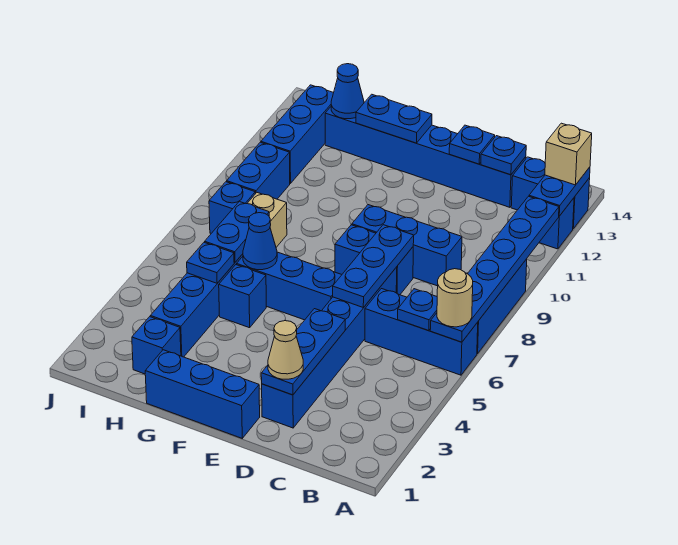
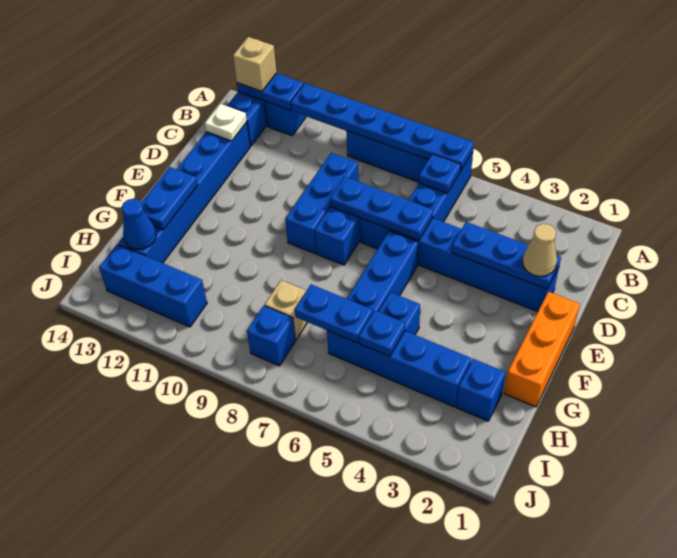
tan 1x1 round brick [437,269,473,327] -> none
blue 1x1 plate [481,136,526,175] -> white 1x1 plate [205,104,247,141]
blue 1x1 plate [449,125,495,164] -> none
blue 1x3 brick [145,350,260,438] -> orange 1x3 brick [504,292,580,407]
blue 1x1 cone [243,213,277,270] -> none
blue 1x2 brick [227,142,290,199] -> none

